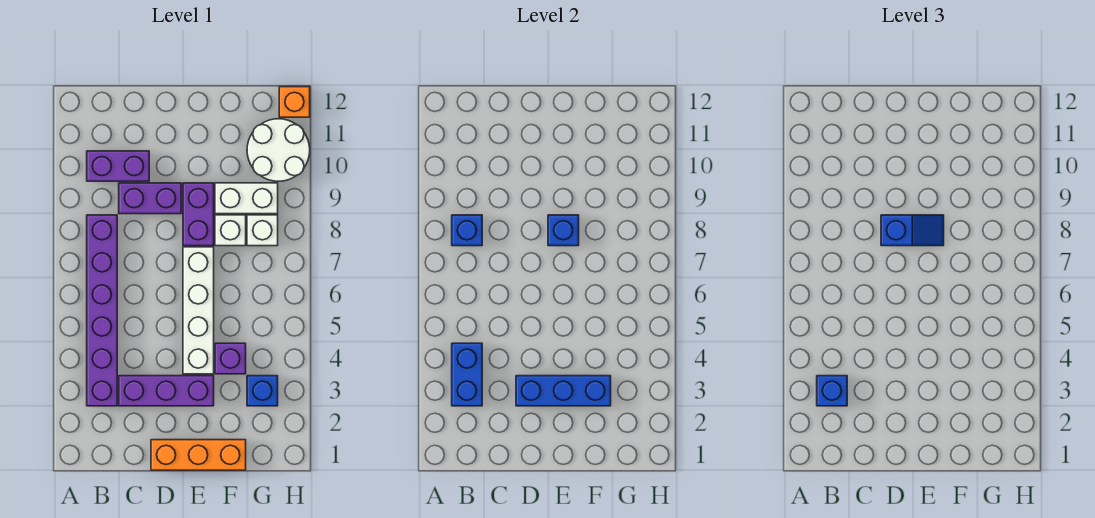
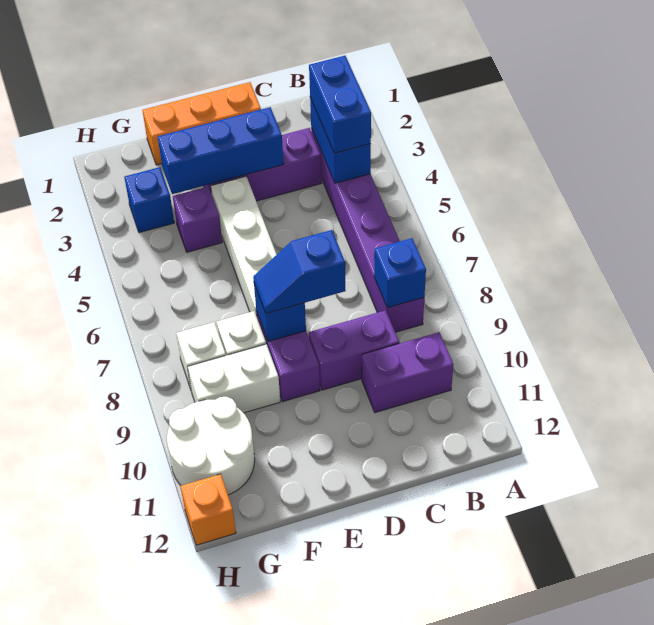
blue 1x1 brick [817,376,847,406] -> blue 1x2 brick [309,56,371,153]

